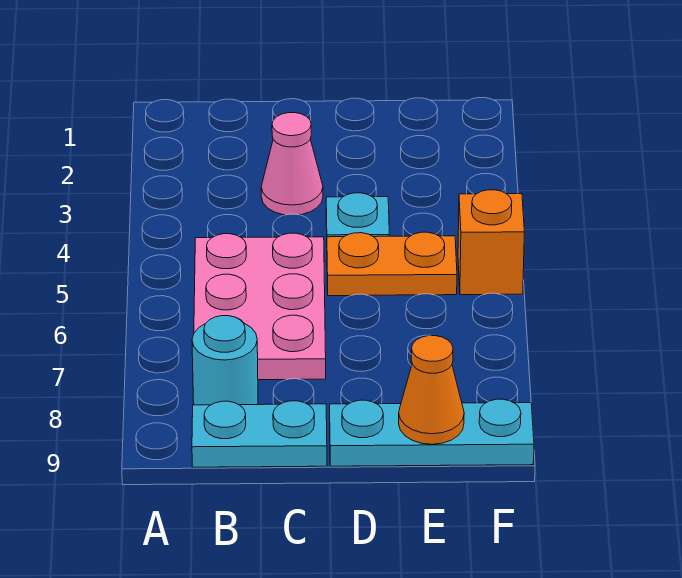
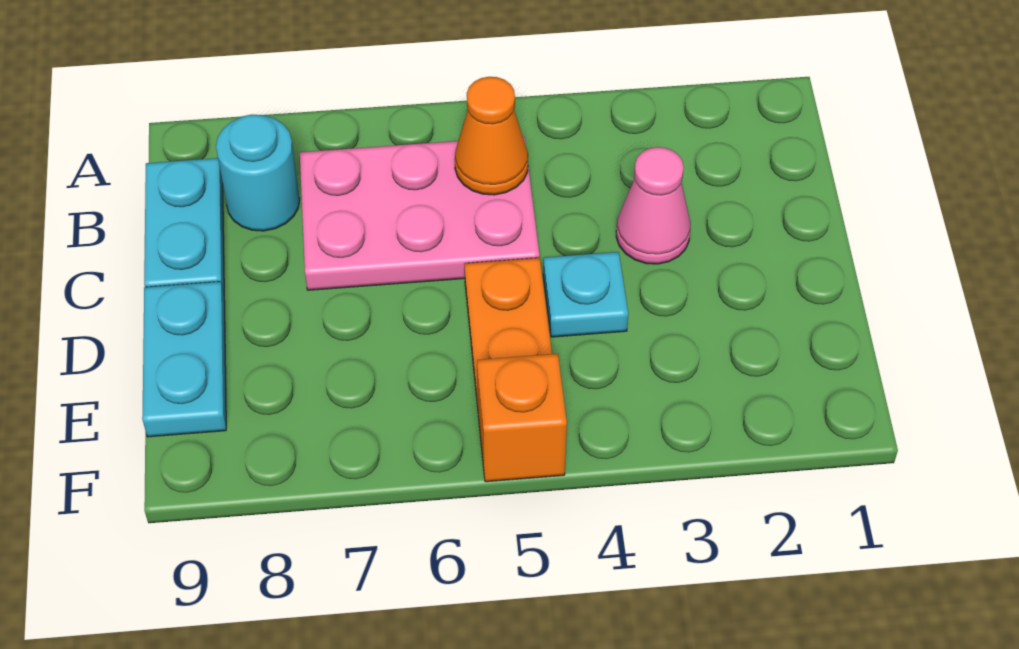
cyan 1x3 plate [330,399,534,466] -> cyan 1x2 plate [142,282,226,437]
orange 1x1 cone [399,336,464,444] -> orange 1x1 cone moved to [455,77,528,195]

